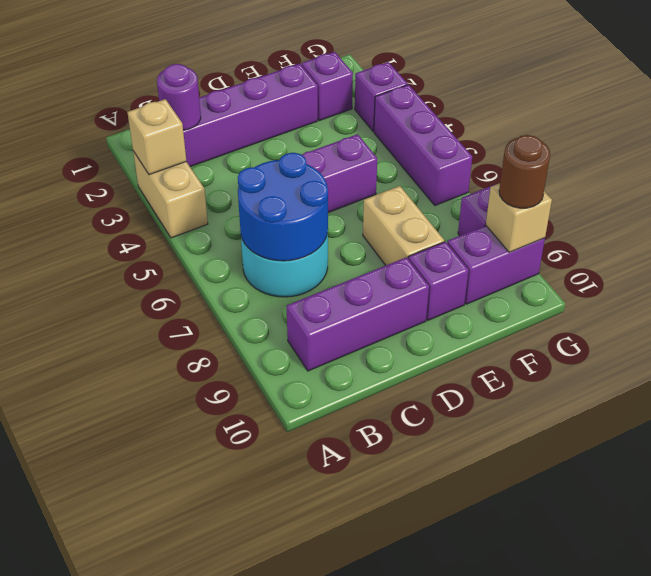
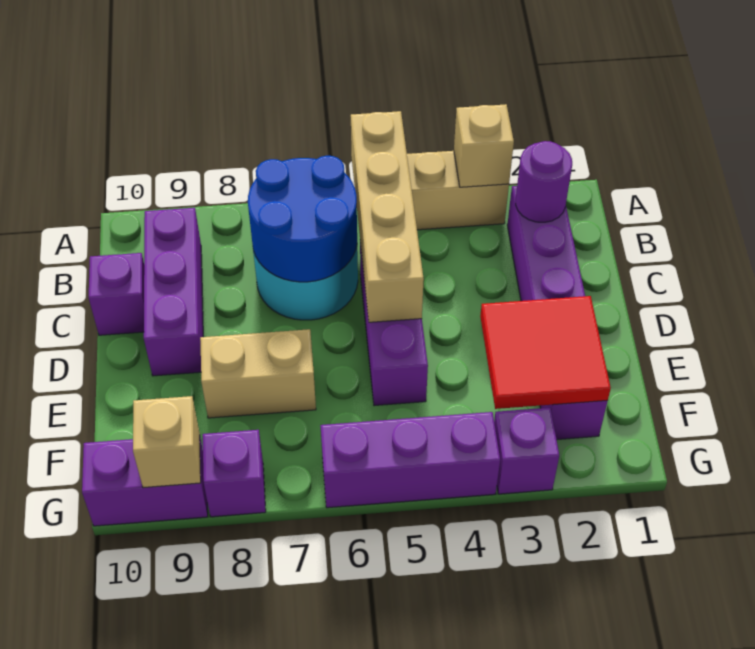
none -> tan 1x4 brick [351,111,424,322]
none -> red 2x2 tile [480,296,611,409]
purple 1x1 brick [408,242,468,320] -> purple 1x1 brick moved to [89,253,144,335]
purple 1x2 brick [447,225,545,304] -> purple 1x2 brick turned to [82,438,208,526]
brown 1x1 round brick [499,135,550,208] -> none

